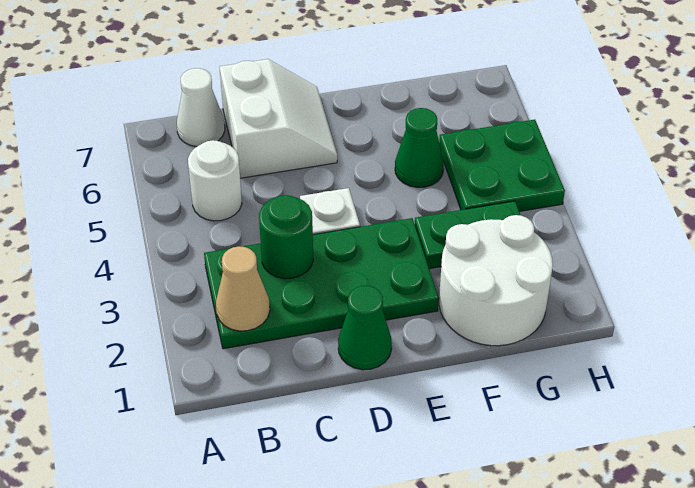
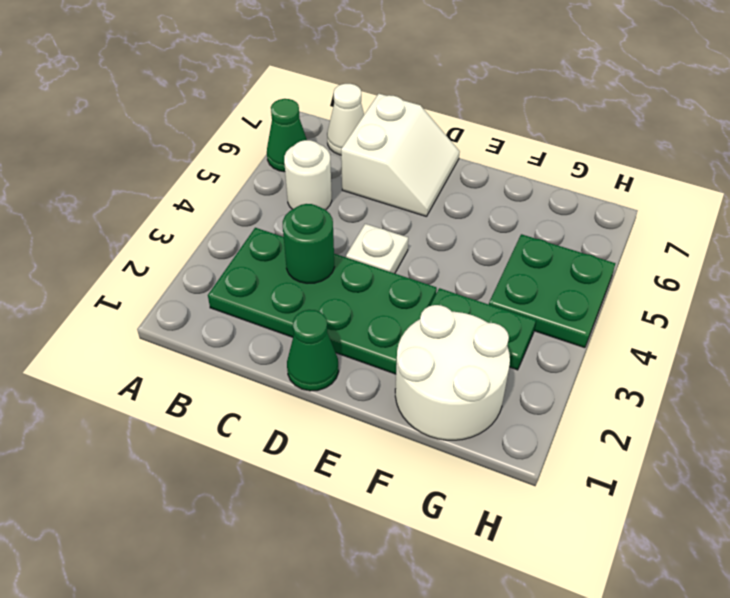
tan 1x1 cone [216,246,270,331] -> none
green 1x1 cone [395,108,444,187] -> green 1x1 cone moved to [267,99,307,172]

